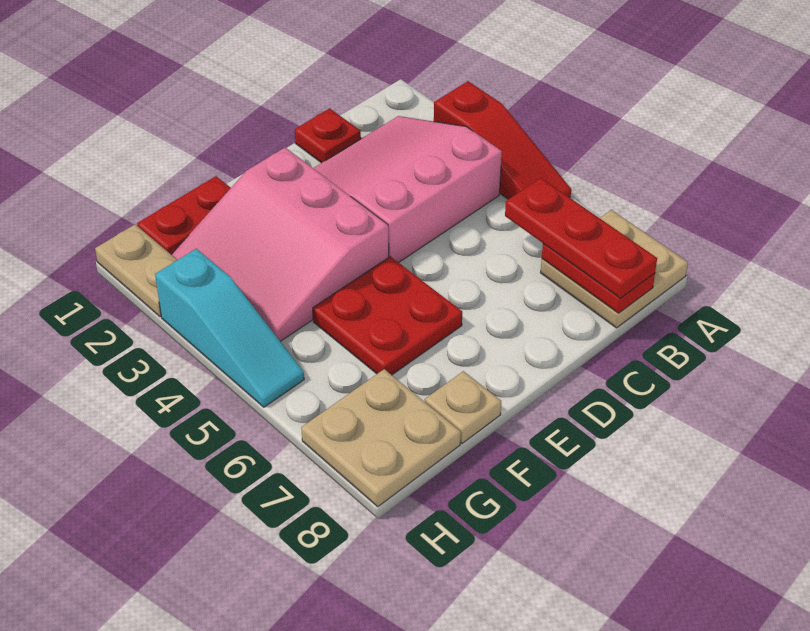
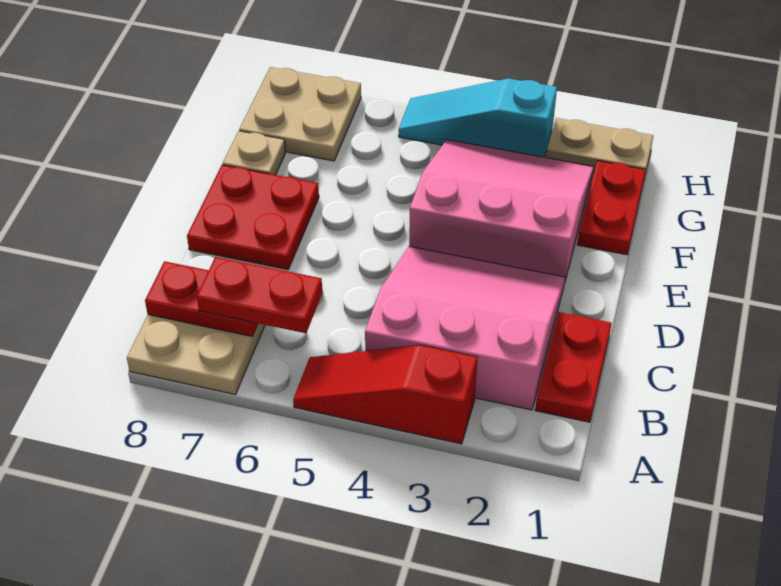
pink 3x3 slope [313,116,502,263] -> pink 3x3 slope turned to [365,247,565,410]
red 1x3 plate [505,178,657,298] -> red 1x2 plate [197,257,322,333]
red 1x1 plate [295,108,361,163] -> red 1x2 plate [535,312,612,422]
red 2x2 plate [313,256,462,375] -> red 2x2 plate moved to [187,165,319,270]

